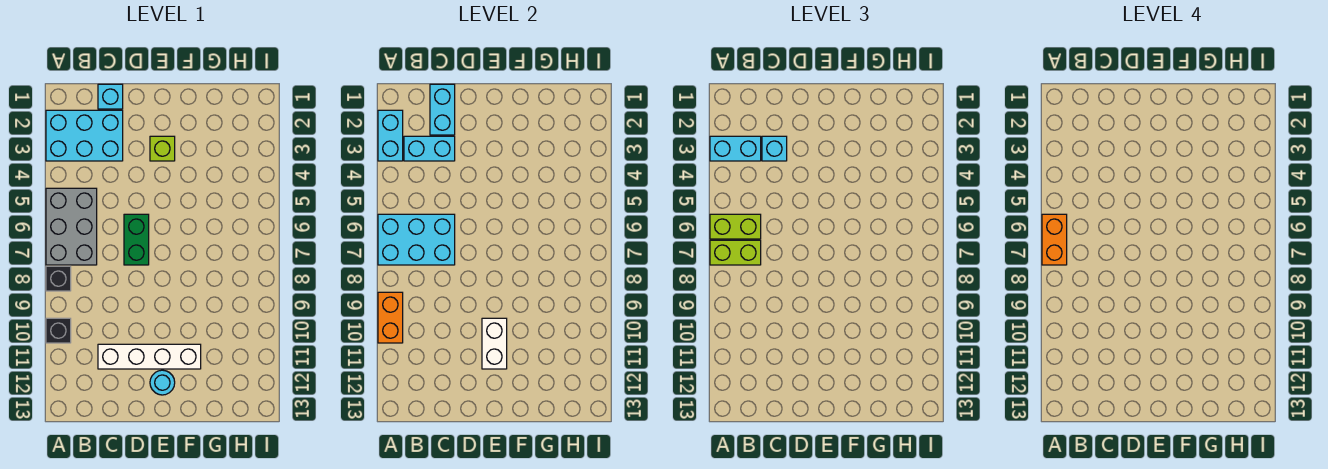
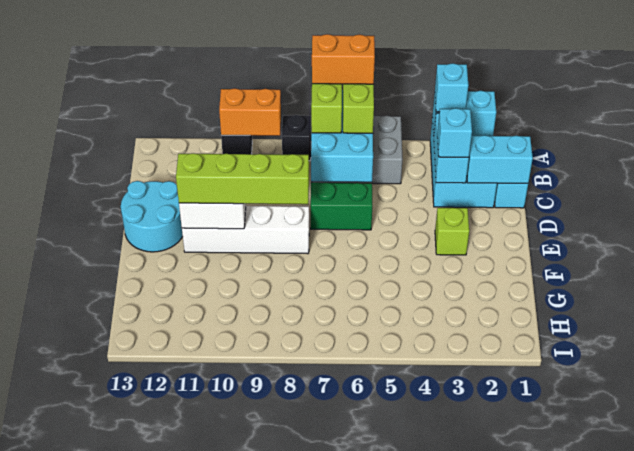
cyan 1x2 brick [710,136,761,161] -> cyan 1x1 brick [435,63,468,112]
white 1x4 brick [98,344,201,369] -> white 1x4 brick turned to [182,206,309,254]
none -> lime 1x4 brick [176,153,309,204]
cyan 1x1 round brick [150,370,175,395] -> cyan 2x2 round brick [121,181,183,252]

